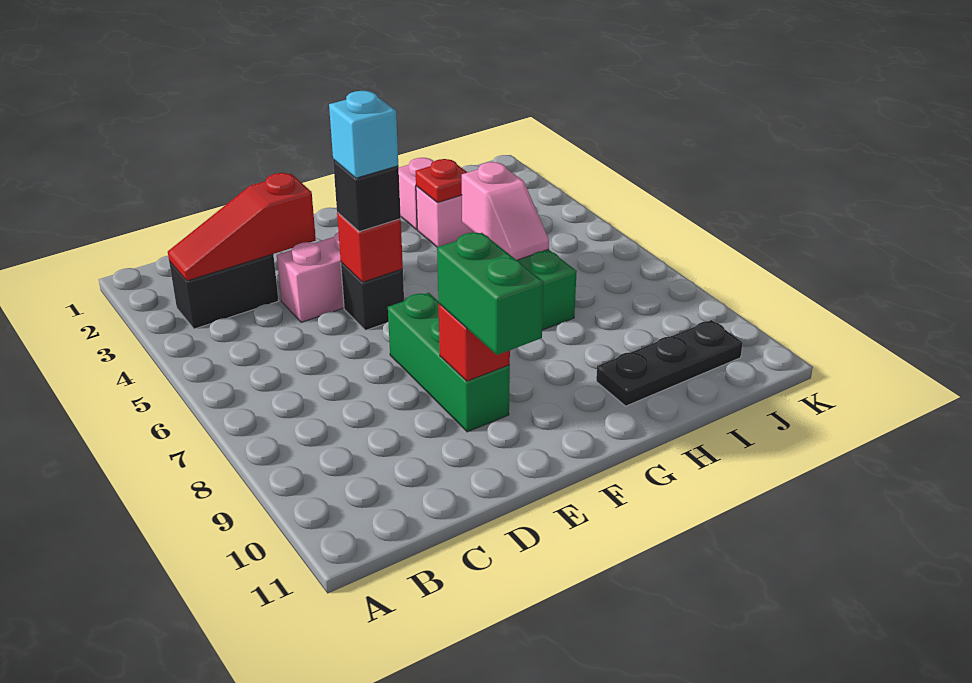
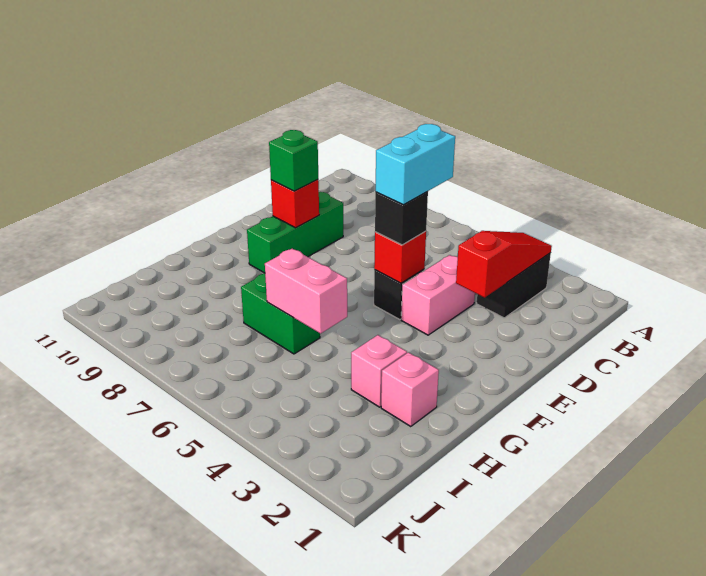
cyan 1x1 brick [329,91,398,178] -> cyan 1x2 brick [376,124,455,205]
green 1x3 brick [388,293,510,432] -> green 1x3 brick turned to [247,192,343,273]
green 1x2 brick [437,233,544,355] -> green 1x1 brick [269,130,318,191]
red 1x1 plate [416,159,467,203] -> none
pink 1x2 slope [462,162,549,260] -> pink 1x2 brick [265,249,347,333]
black 1x3 plate [596,320,743,406] -> none

